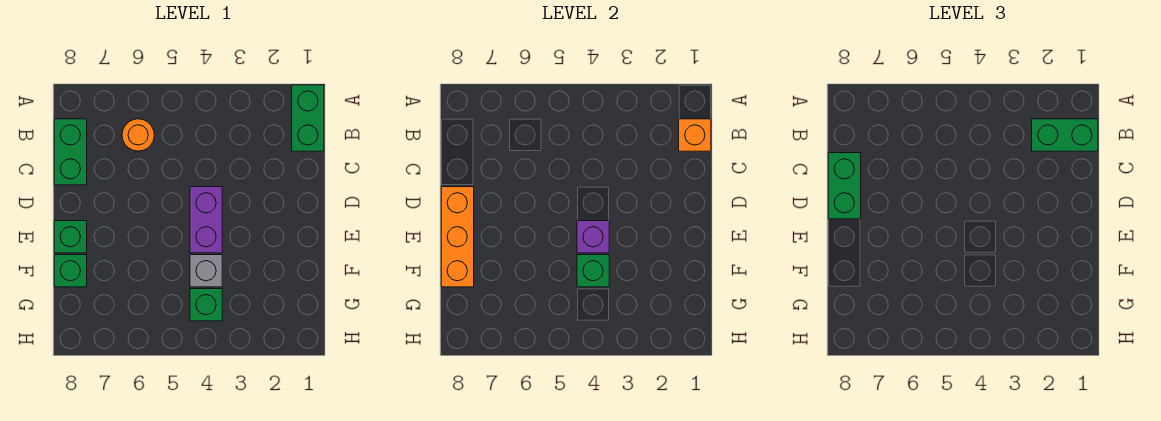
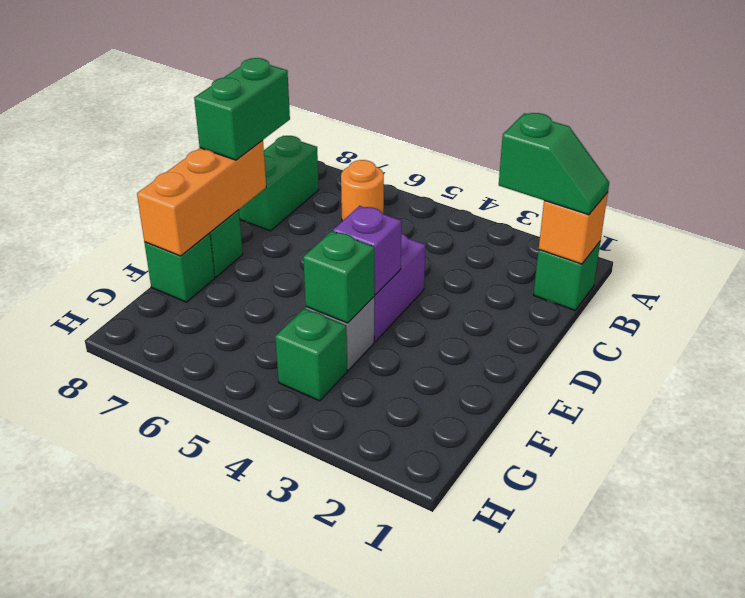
green 1x2 brick [292,85,324,151] -> green 1x1 brick [534,242,600,310]
green 1x2 brick [1032,119,1098,151] -> green 1x2 slope [499,113,609,215]

